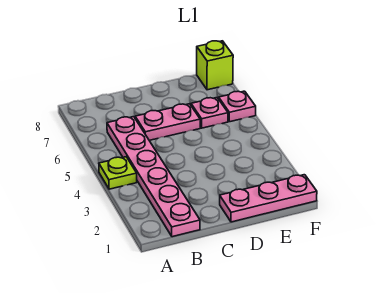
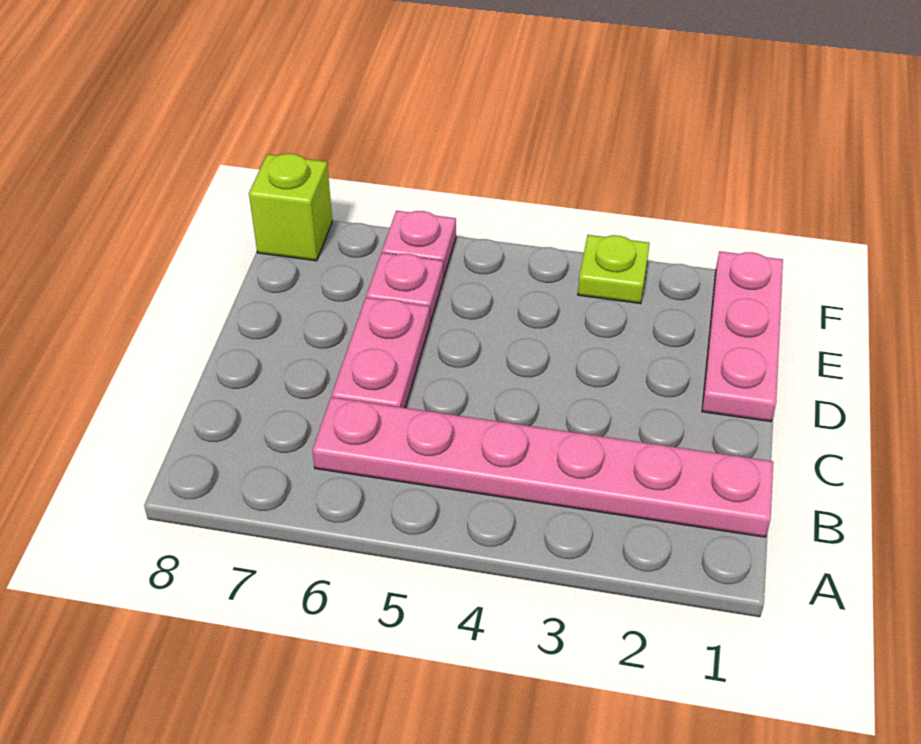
lime 1x1 plate [99,157,137,189] -> lime 1x1 plate moved to [578,235,650,304]

